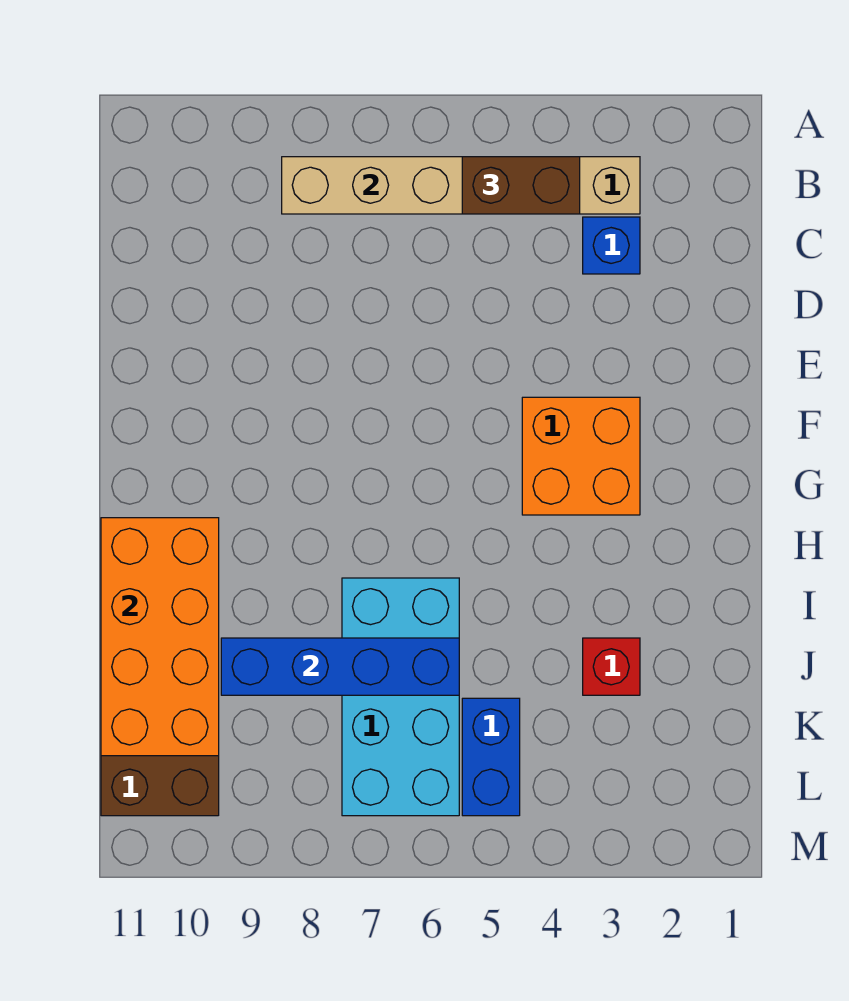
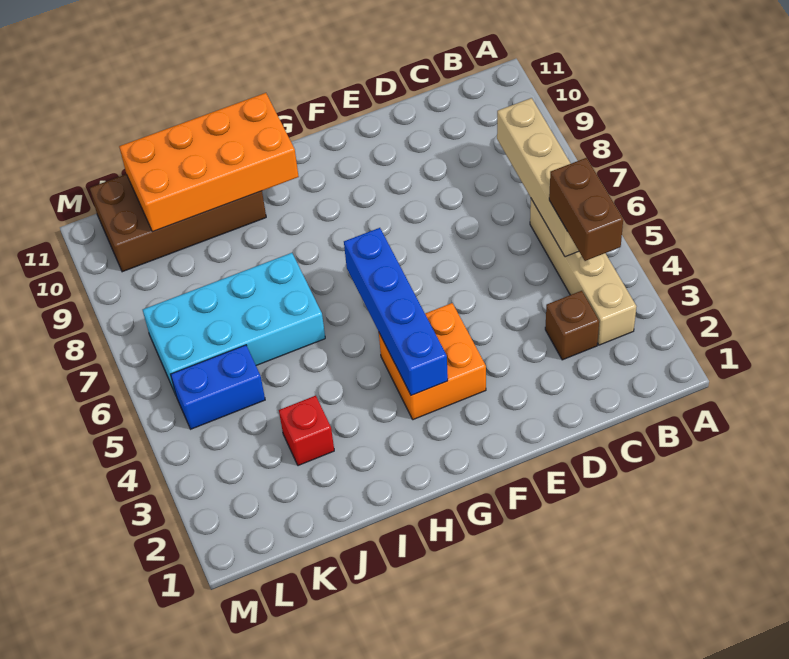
blue 1x1 brick [583,217,640,274] -> brown 1x1 brick [545,291,599,360]
blue 1x4 brick [221,638,459,695] -> blue 1x4 brick moved to [344,228,448,395]

